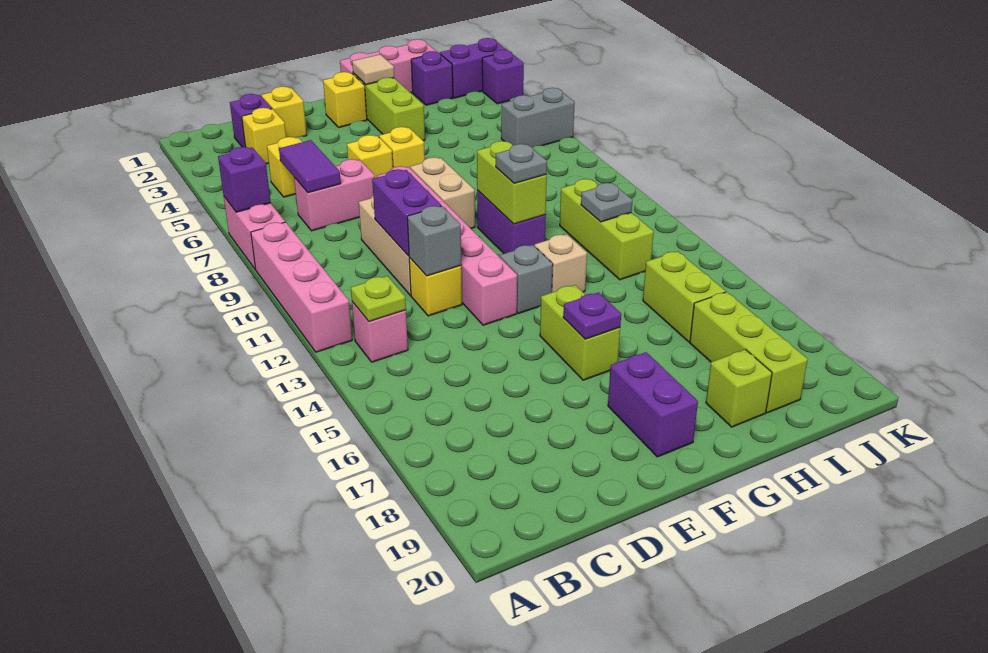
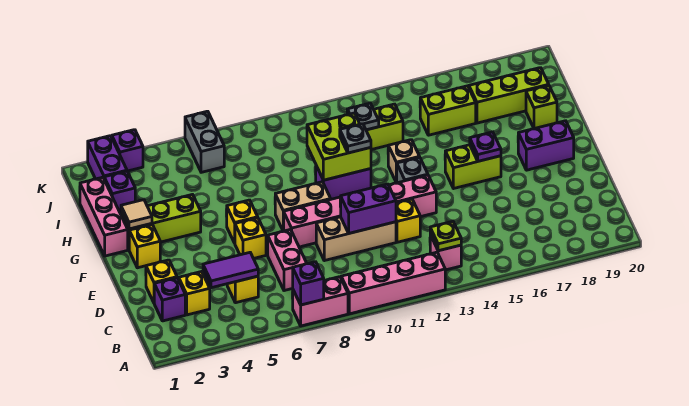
purple 1x2 tile [279,140,341,193] -> purple 1x2 tile moved to [203,253,258,288]
grey 1x1 brick [407,206,461,276] -> none
lime 1x2 brick [477,141,547,224] -> lime 2x2 brick [307,113,371,180]

